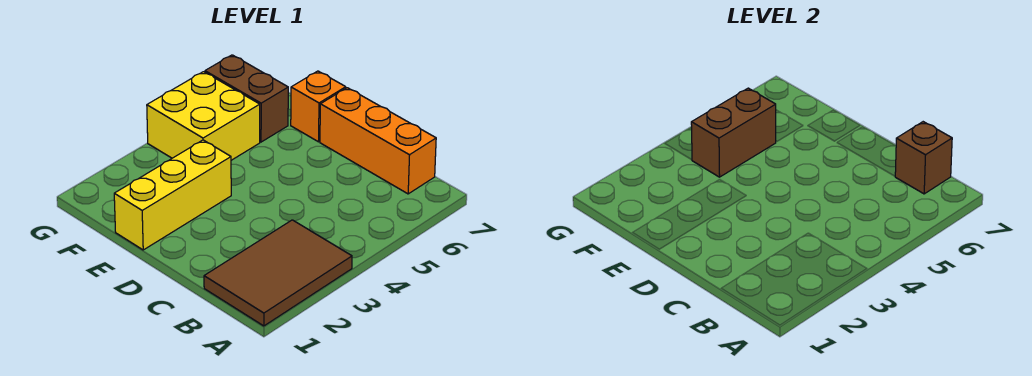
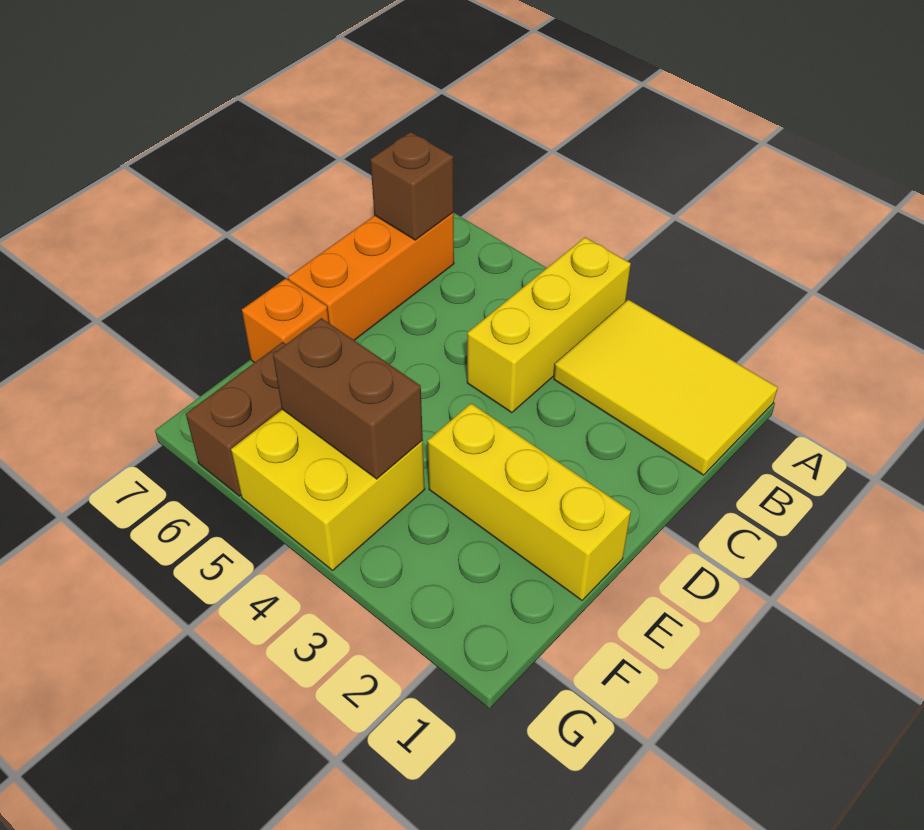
brown 2x3 tile [204,220,352,326] -> yellow 2x3 tile [554,300,778,475]
none -> yellow 1x3 brick [467,237,631,413]

